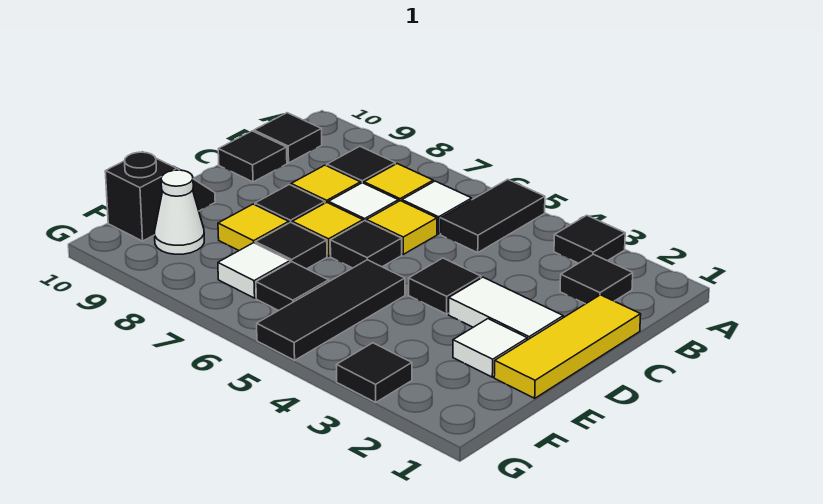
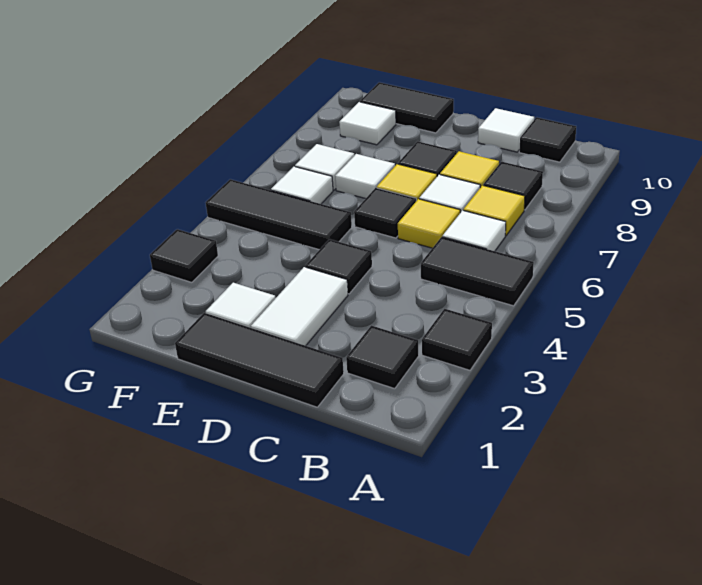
yellow 1x3 tile [494,295,641,398] -> black 1x3 tile [175,313,344,407]
black 1x1 tile [218,131,287,182] -> white 1x1 tile [478,108,534,152]
black 1x1 tile [255,222,327,269] -> white 1x1 tile [335,154,395,199]
yellow 1x1 tile [218,204,289,250] -> none
black 1x2 slope [105,152,215,241] -> black 1x2 tile [360,82,454,133]
black 1x1 tile [256,262,329,311] -> white 1x1 tile [271,167,333,204]
white 1x1 cone [155,170,204,254] -> white 1x1 tile [339,102,396,145]

